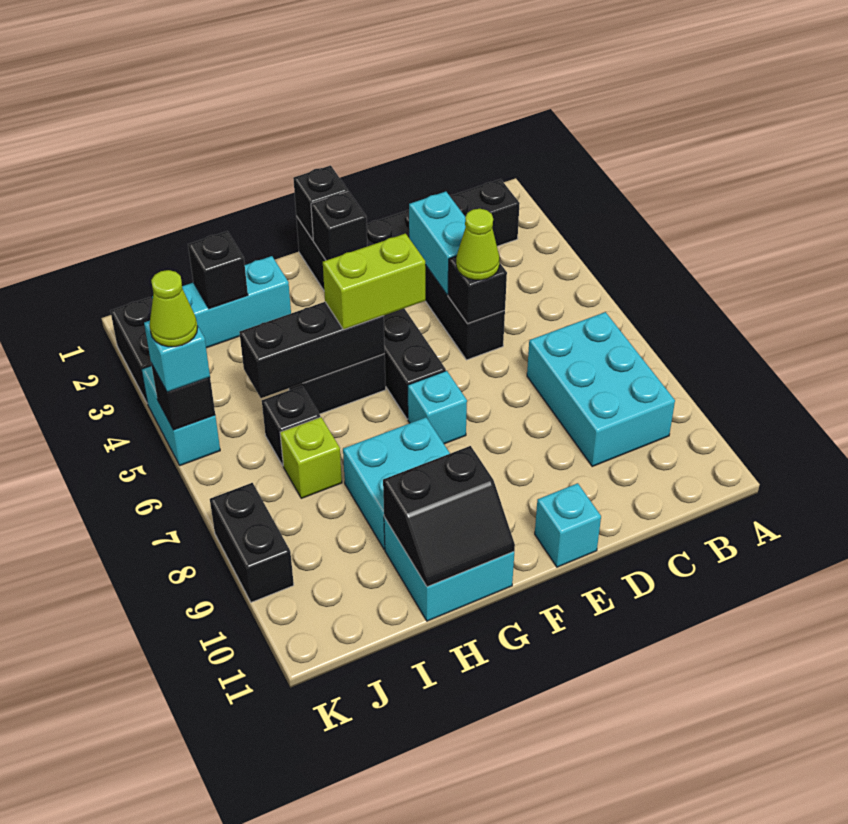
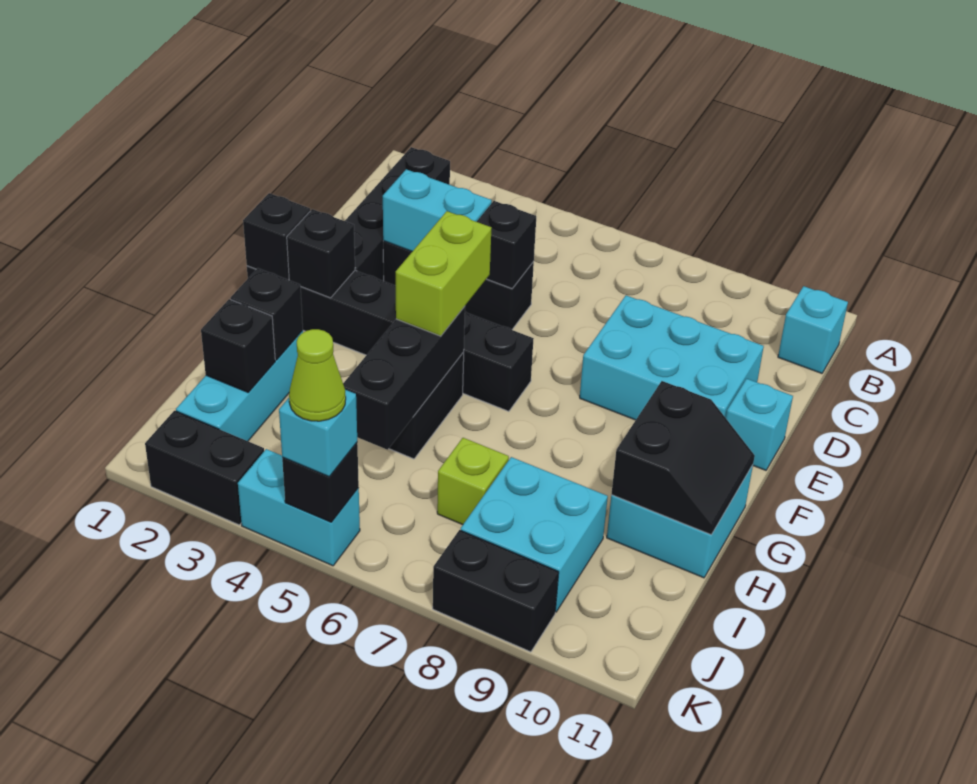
cyan 2x3 brick [527,312,675,466] -> cyan 2x3 brick moved to [580,295,764,420]
lime 1x1 cone [456,209,499,280] -> none
cyan 1x1 brick [408,371,467,444] -> cyan 1x1 brick moved to [778,286,848,373]
cyan 2x2 brick [343,417,450,549] -> cyan 2x2 brick moved to [461,457,608,612]
black 1x1 brick [262,386,320,465] -> black 1x1 brick moved to [231,268,303,360]

